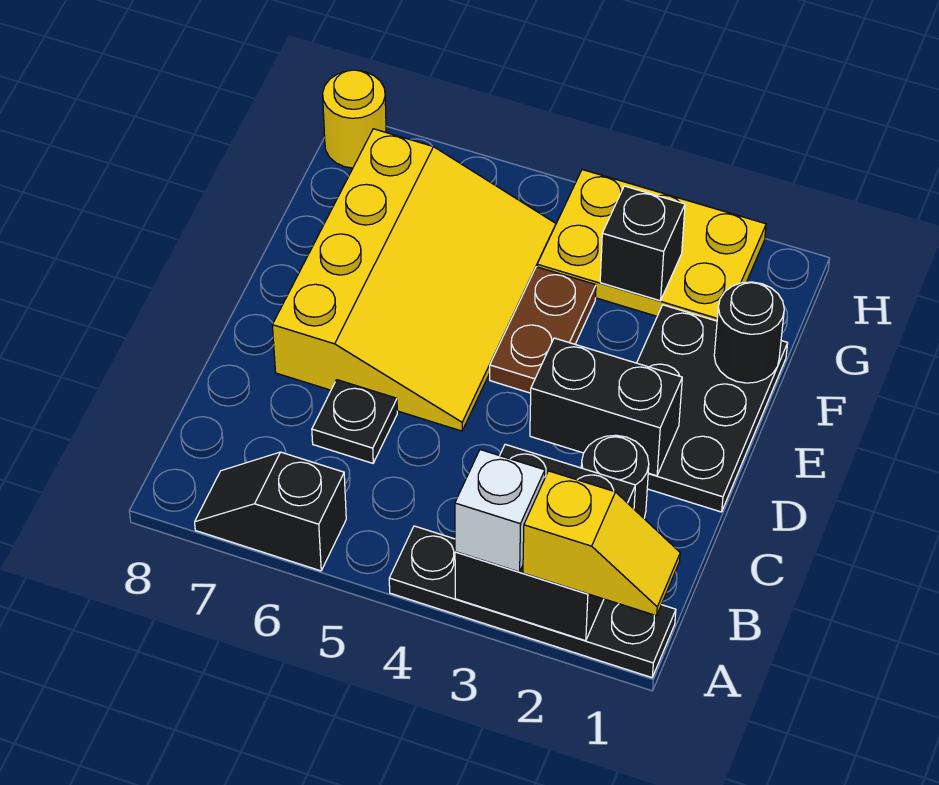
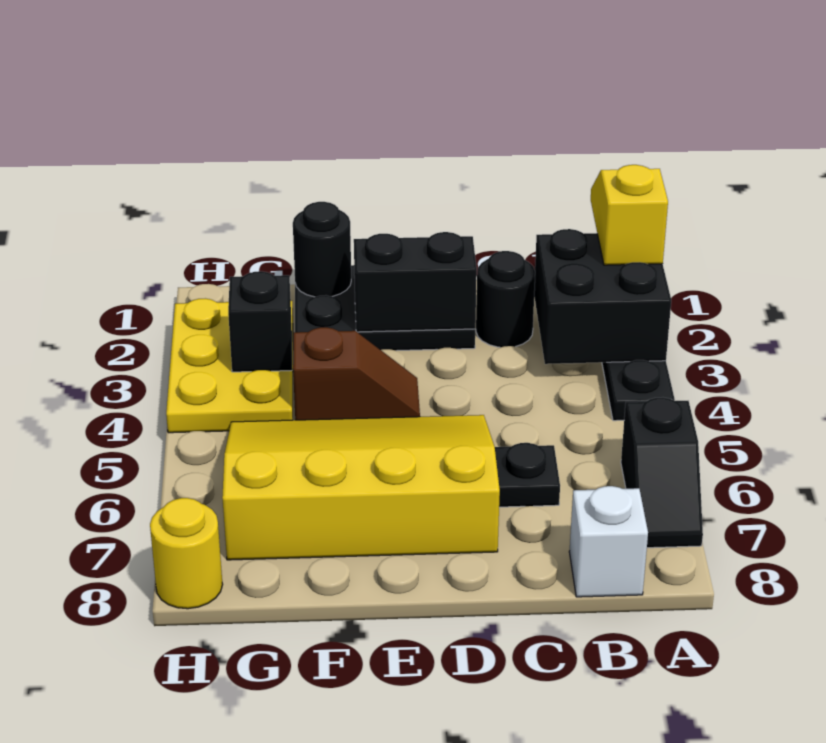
white 1x1 brick [455,450,545,572] -> white 1x1 brick moved to [569,486,648,597]
black 1x2 brick [530,338,682,476] -> black 1x2 brick turned to [354,232,477,332]
brown 1x2 plate [490,267,596,393] -> brown 1x2 slope [293,327,420,420]

